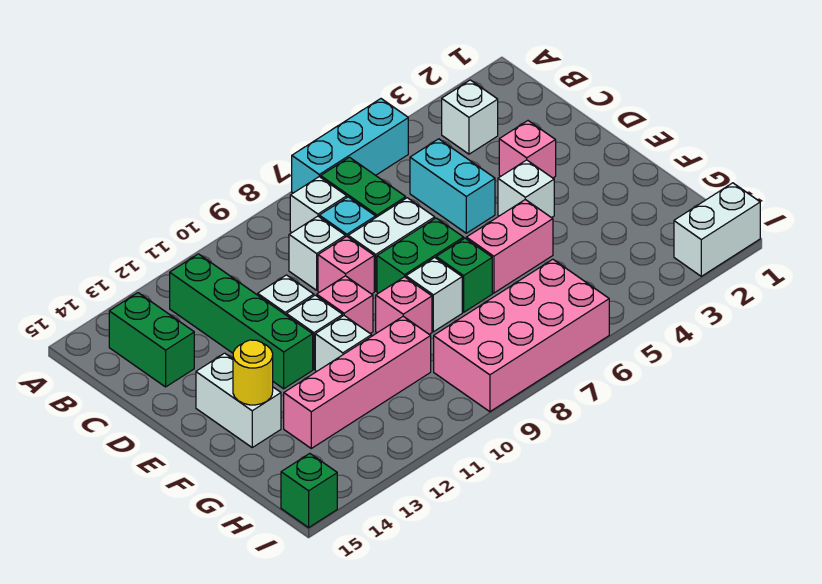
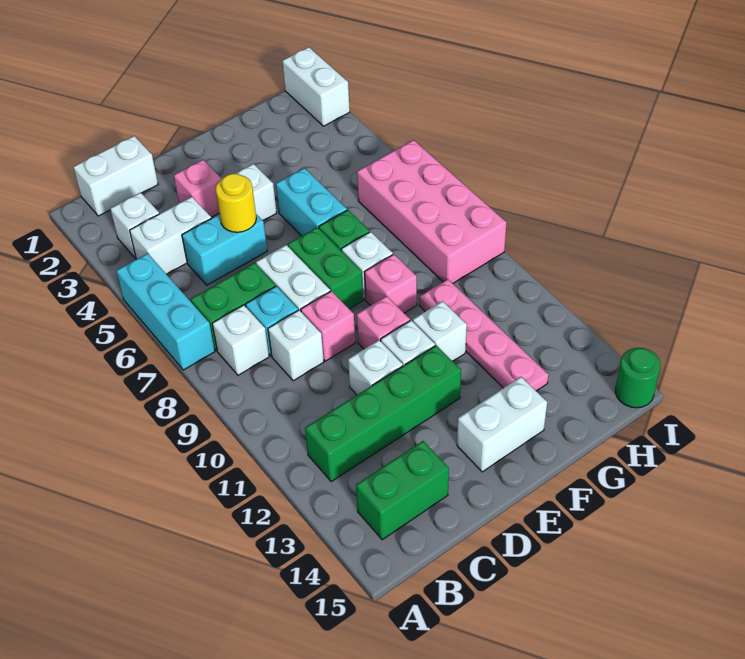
none -> white 1x2 brick [73,136,158,216]
none -> white 1x2 brick [130,197,211,274]
pink 1x2 brick [466,200,553,293] -> cyan 1x2 brick [276,168,347,236]
yellow 1x1 round brick [233,340,273,405] -> yellow 1x1 round brick moved to [216,174,256,232]
pink 1x4 brick [284,316,431,448] -> pink 1x4 plate [419,279,548,391]
green 1x1 brick [281,454,337,527] -> green 1x1 round brick [615,348,660,408]

